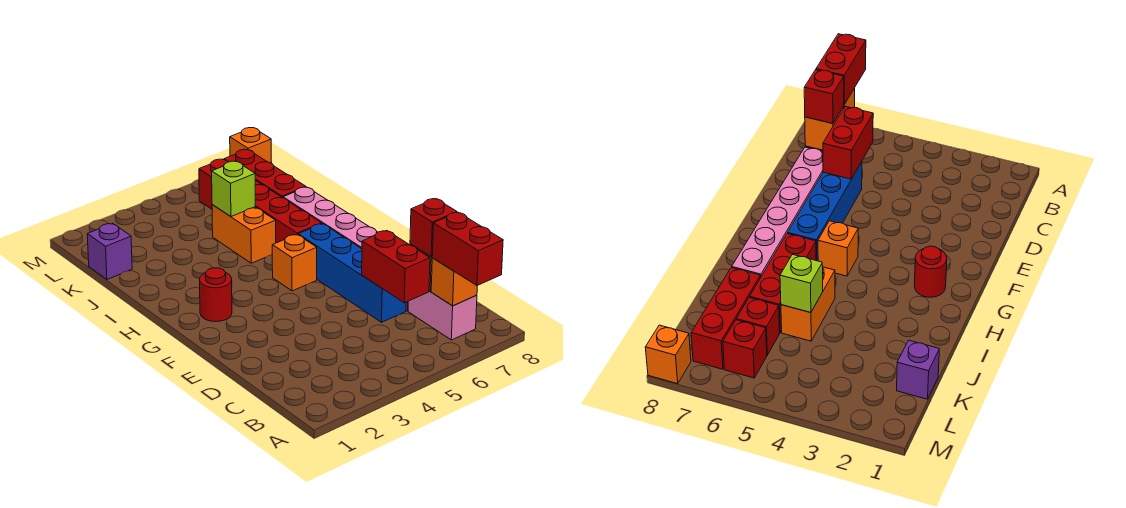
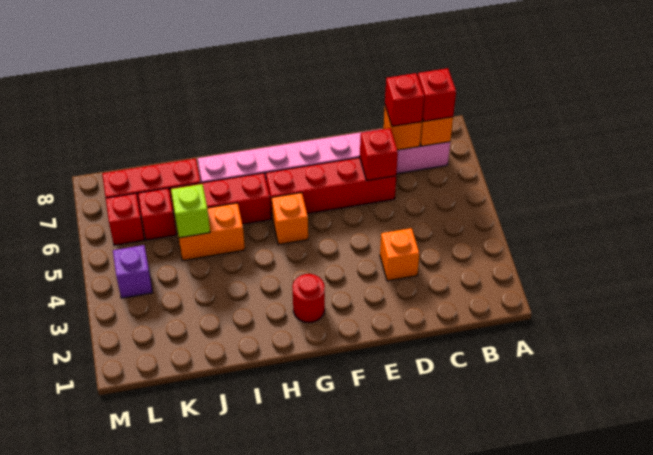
red 1x2 brick [432,213,503,286] -> red 1x1 brick [418,68,456,121]
red 1x2 brick [362,231,430,303] -> red 1x1 brick [360,128,398,181]
blue 1x4 brick [298,224,406,322] -> red 1x4 brick [266,158,396,219]
purple 1x1 brick [87,223,132,279] -> purple 1x1 brick moved to [113,245,153,298]
orange 1x1 brick [230,128,272,163] -> orange 1x1 brick moved to [380,228,419,281]

